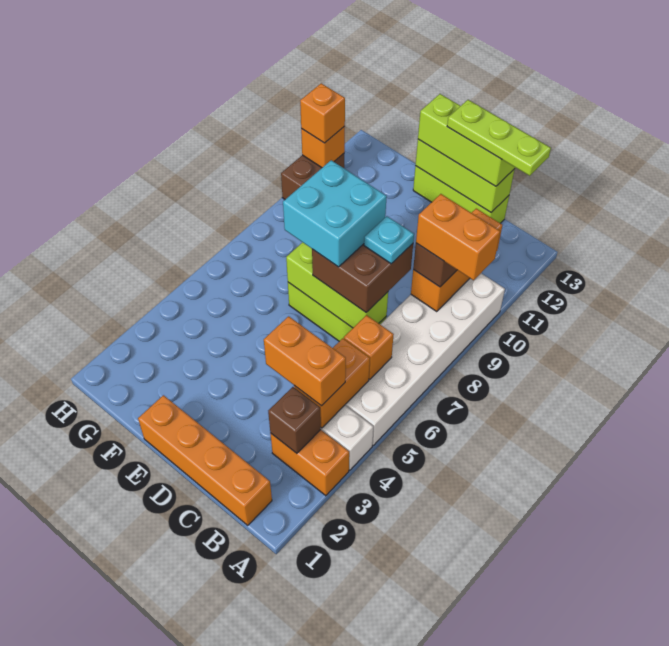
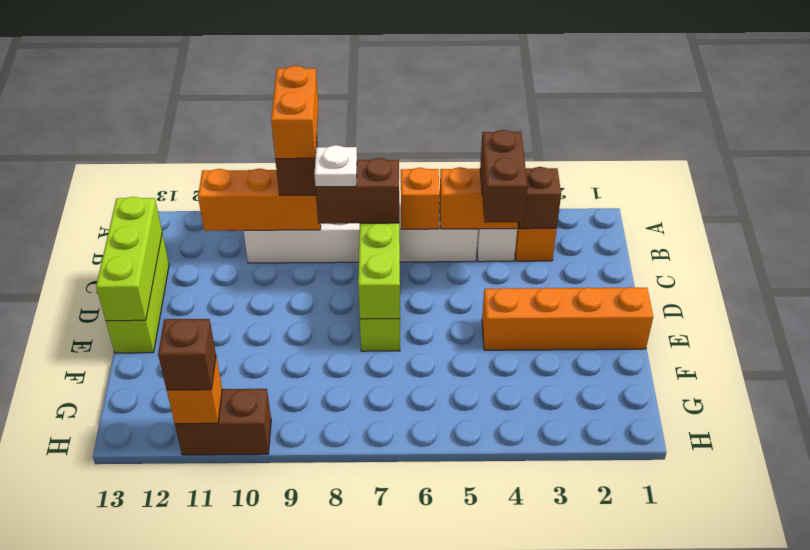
orange 1x4 brick [138,395,272,525] -> orange 1x4 brick turned to [482,287,653,350]
orange 1x2 brick [264,316,346,406] -> brown 1x2 brick [480,130,528,223]
lime 1x3 plate [447,100,551,176] -> none
brown 2x2 brick [312,244,413,312] -> brown 1x2 brick [315,158,399,224]
cyan 1x1 plate [364,216,414,264] -> white 1x1 plate [315,145,357,187]
lime 1x3 brick [418,94,515,186] -> none
cyan 2x2 brick [283,160,387,267] -> none
orange 1x1 brick [300,83,345,143] -> brown 1x1 brick [158,319,216,390]

